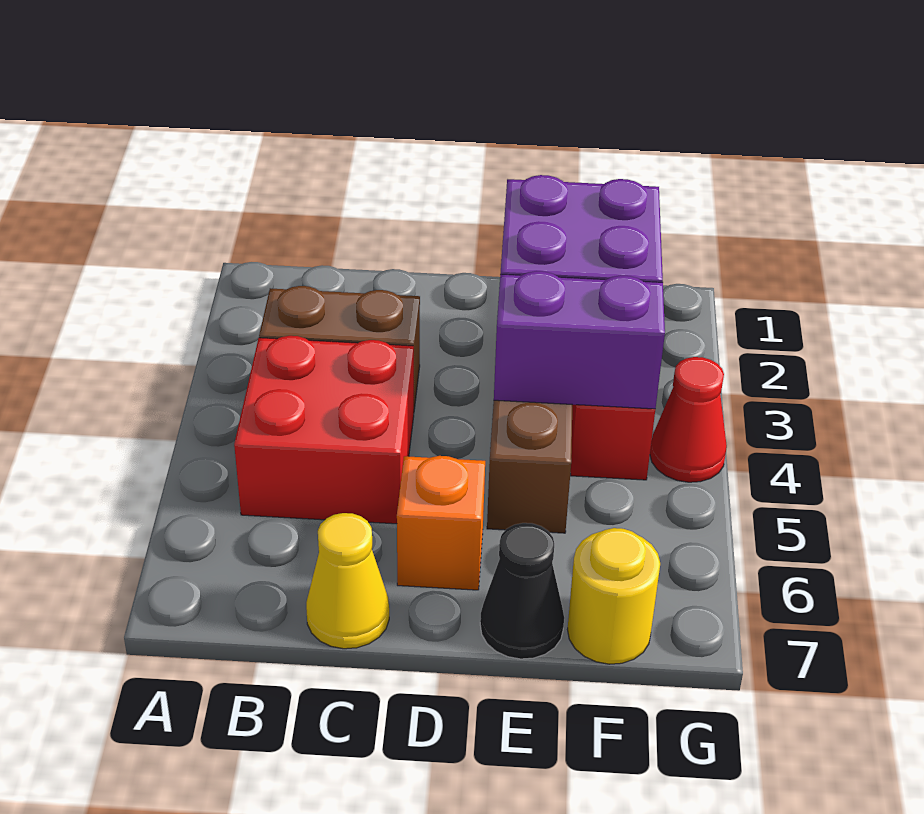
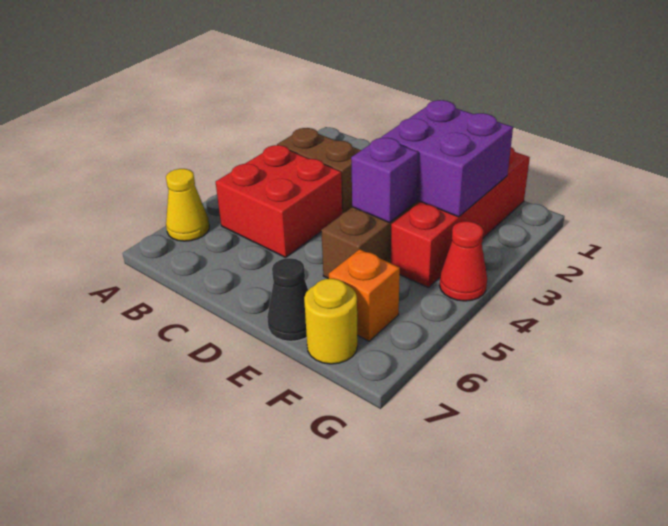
yellow 1x1 cone [306,513,389,649] -> yellow 1x1 cone moved to [166,169,209,241]
orange 1x1 brick [397,456,485,590] -> orange 1x1 brick moved to [329,249,400,341]
purple 1x2 brick [494,271,665,409] -> purple 1x1 brick [351,138,418,223]

